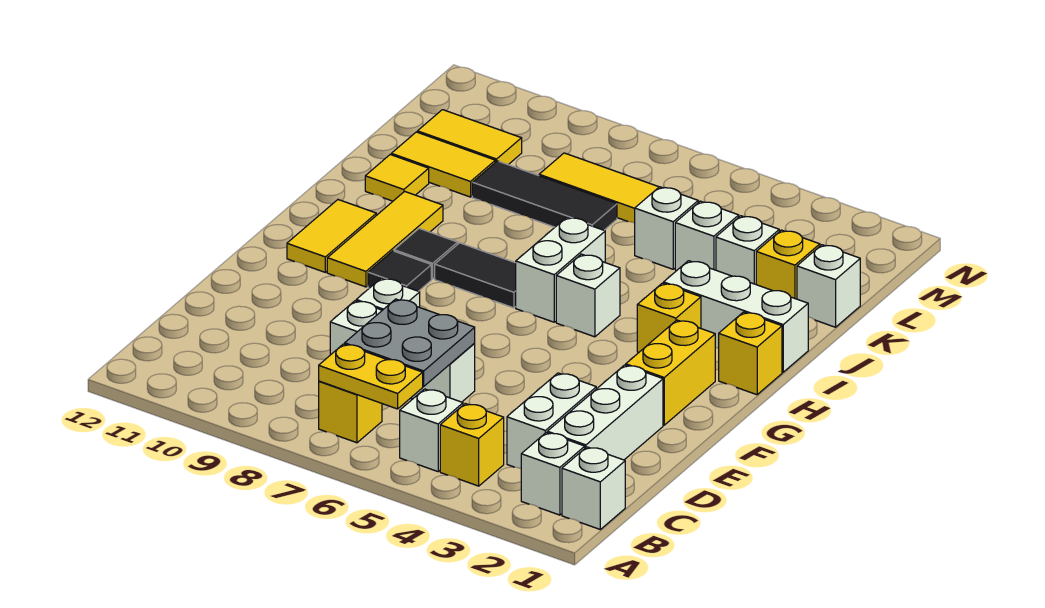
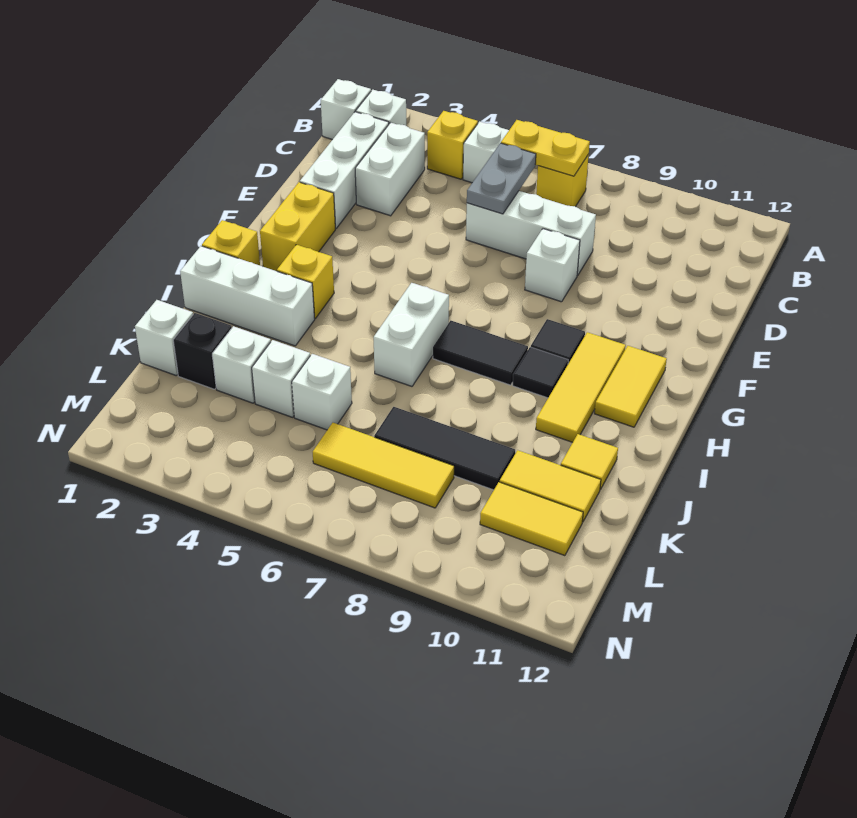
grey 2x2 plate [345,299,475,386] -> grey 1x2 plate [467,143,536,214]
white 1x1 brick [556,254,620,337] -> none
yellow 1x1 brick [756,230,820,299] -> black 1x1 brick [173,313,232,389]

